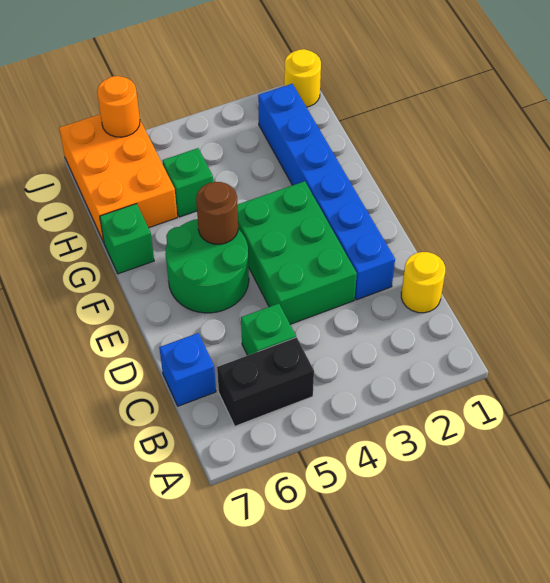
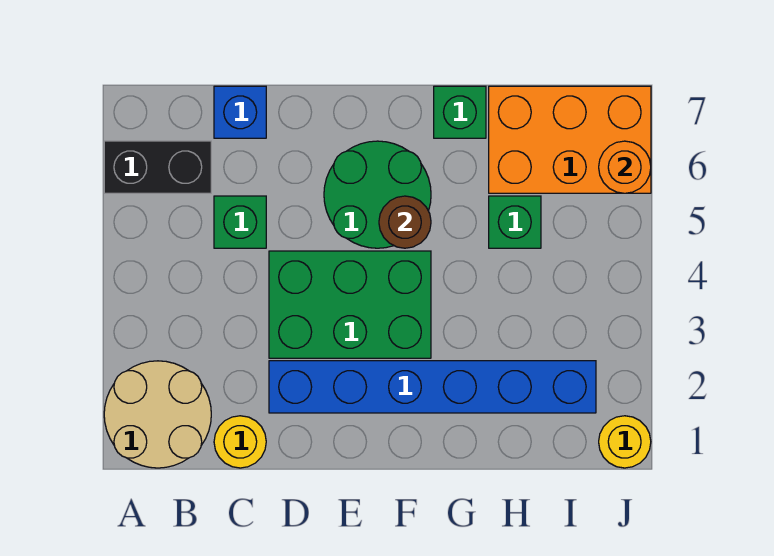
none -> tan 2x2 round brick [104,361,211,468]
black 1x2 brick [217,337,314,426] -> black 1x2 brick turned to [104,141,211,193]

